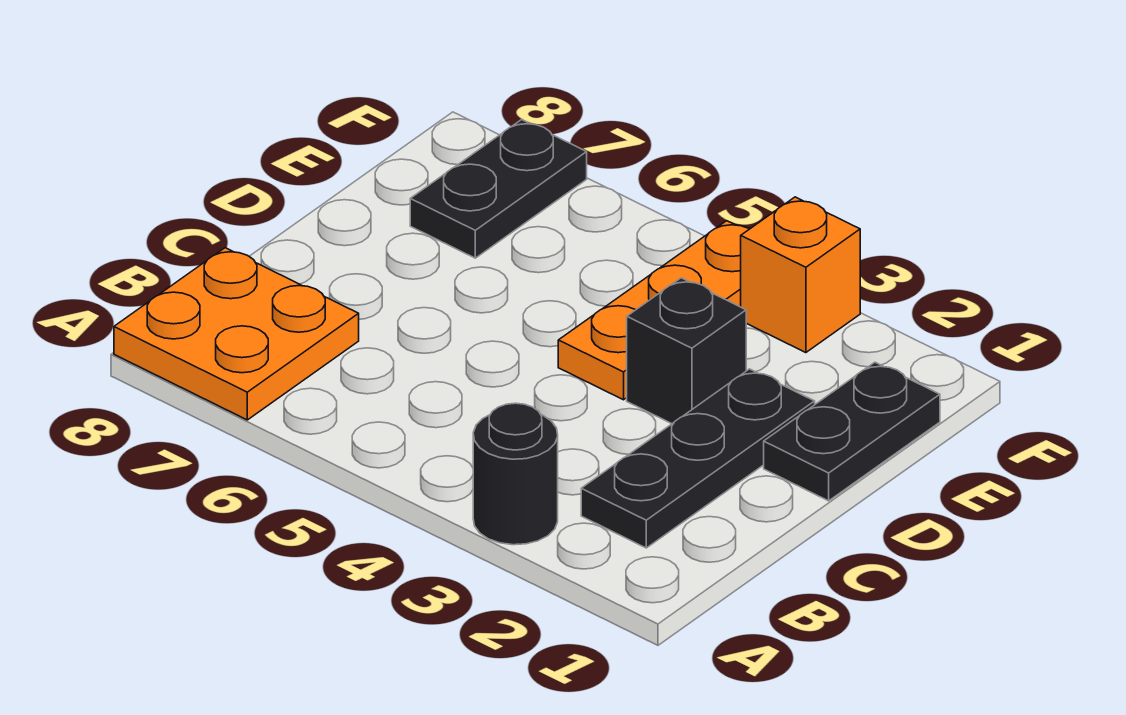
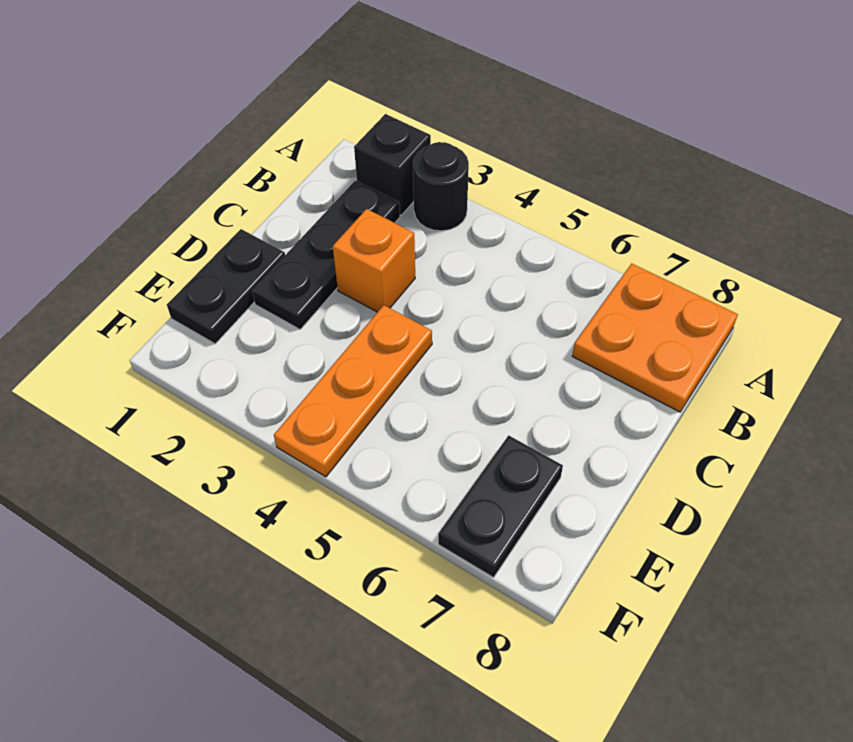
black 1x1 brick [627,278,746,424] -> black 1x1 brick moved to [354,114,431,215]
orange 1x1 brick [741,197,860,353] -> orange 1x1 brick moved to [333,209,415,312]

